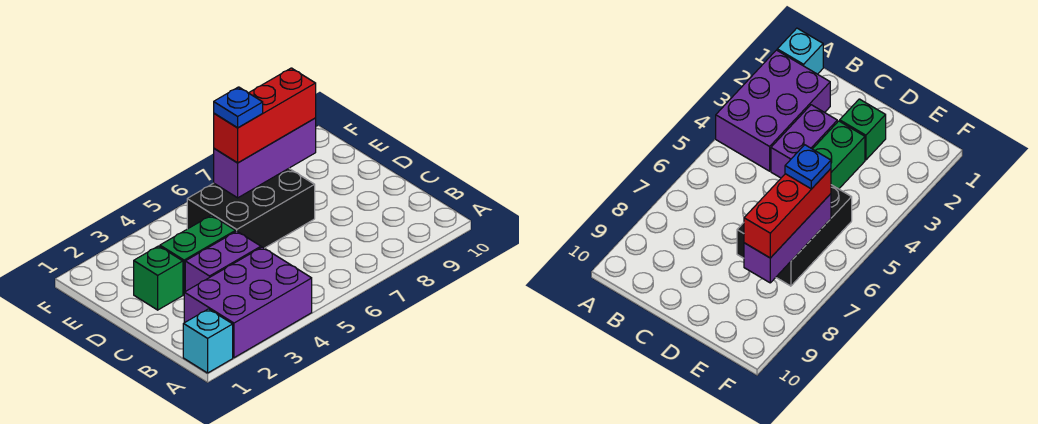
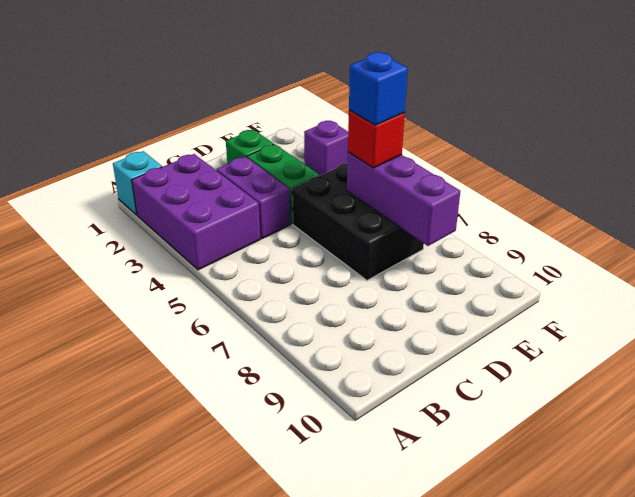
red 1x3 brick [214,68,316,163] -> red 1x1 brick [348,110,405,168]
blue 1x1 plate [214,87,263,128] -> blue 1x1 brick [349,52,408,125]
none -> purple 1x1 brick [304,121,348,175]

